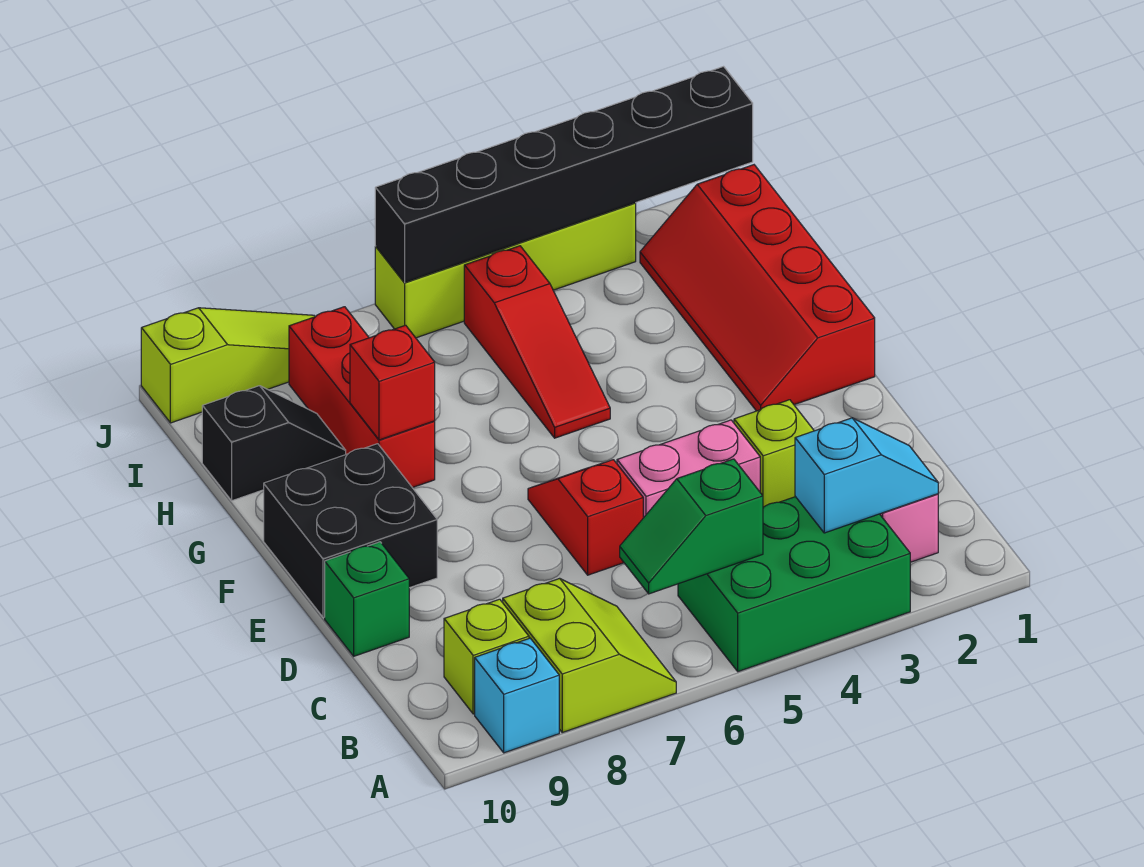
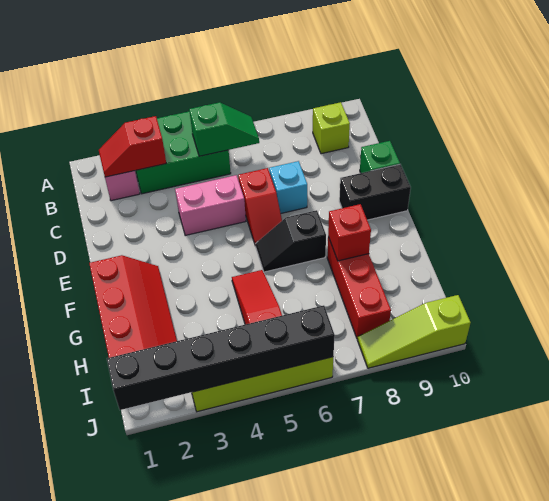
lime 2x2 slope [503,578,676,732] -> none
cyan 1x1 brick [475,638,559,753] -> cyan 1x1 brick moved to [269,161,307,213]
cyan 1x2 slope [795,418,938,533] -> red 1x2 slope [99,116,166,177]
lime 1x1 brick [734,400,814,507] -> none
black 2x2 brick [264,444,437,618] -> black 1x2 brick [339,164,411,220]
black 1x2 slope [202,386,346,501] -> black 1x2 slope moved to [256,210,326,272]

